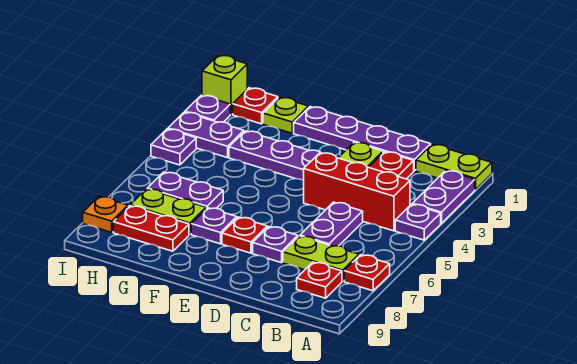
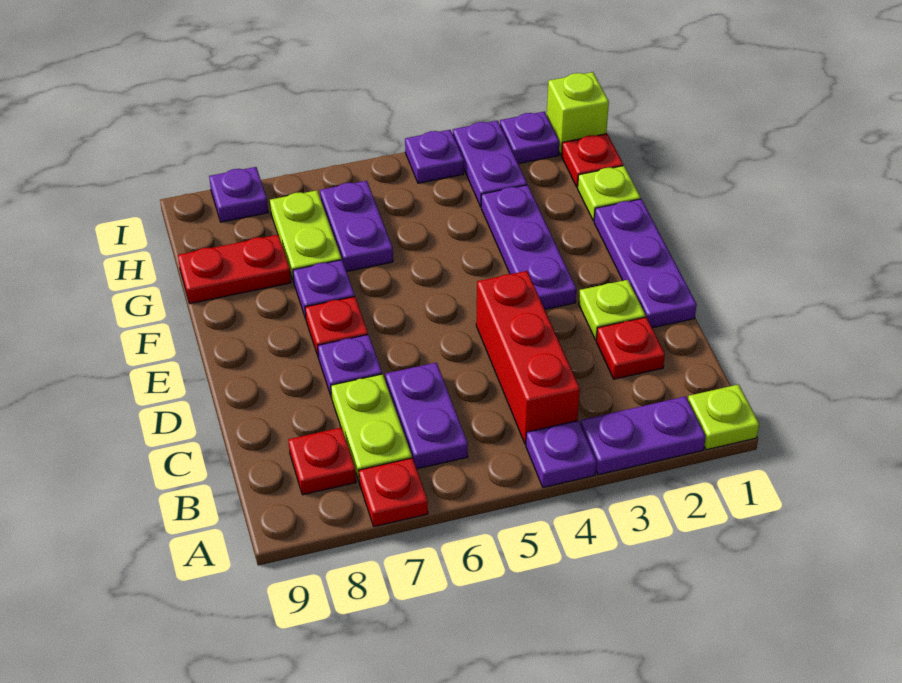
lime 1x2 plate [416,144,492,190] -> lime 1x1 plate [688,384,759,450]
purple 1x4 plate [294,107,431,171] -> purple 1x3 plate [594,199,697,328]
purple 1x2 plate [300,202,363,246] -> purple 1x2 plate turned to [385,362,468,469]
red 1x2 plate [113,206,189,251] -> red 1x2 plate turned to [178,235,291,304]
orange 1x1 plate [83,196,128,232] -> purple 1x1 plate [209,167,268,222]

